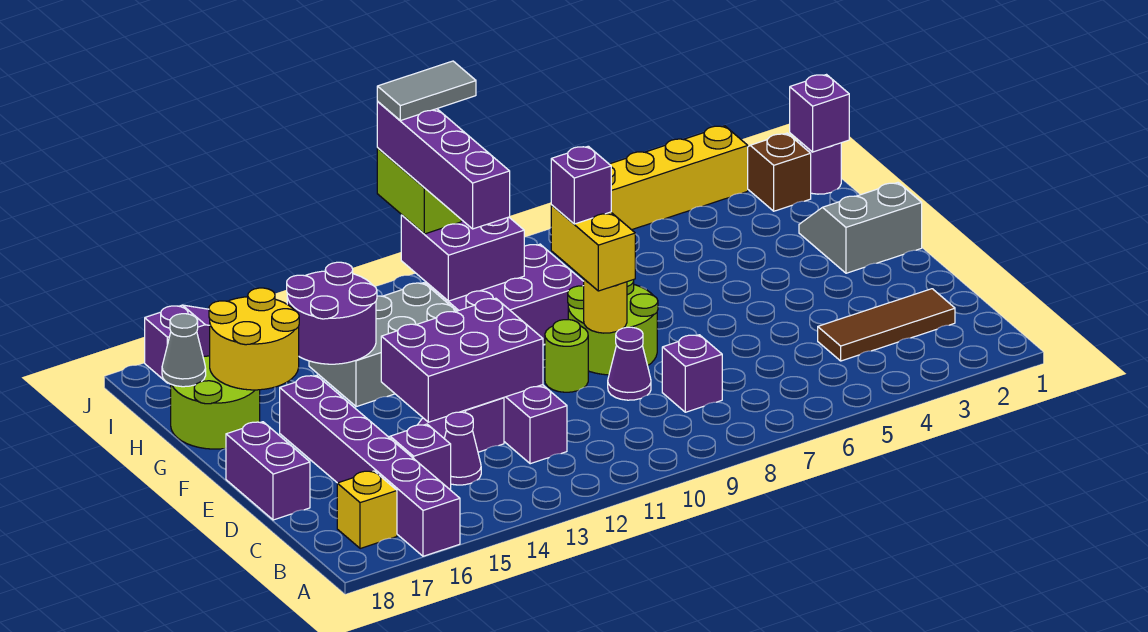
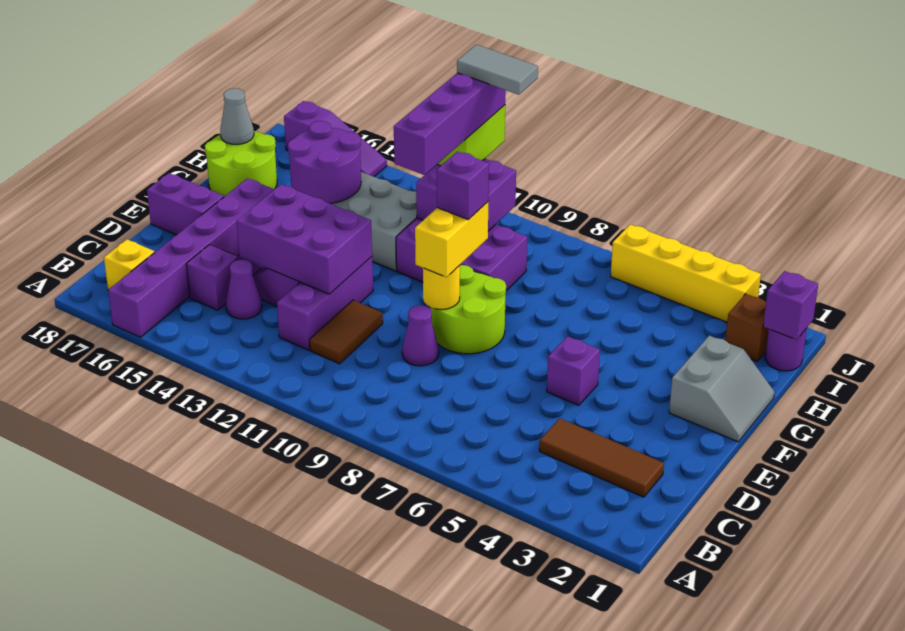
purple 1x1 brick [662,335,722,412] -> purple 1x1 brick moved to [547,336,600,405]
none -> brown 1x2 tile [309,300,383,364]
purple 1x2 brick [226,422,310,520] -> purple 1x2 brick turned to [147,173,224,235]
lime 1x1 round brick [545,319,588,392] -> none
grey 2x2 slope [799,183,922,273] -> grey 2x2 slope turned to [669,336,774,442]
yellow 2x2 round brick [209,288,299,390] -> none

